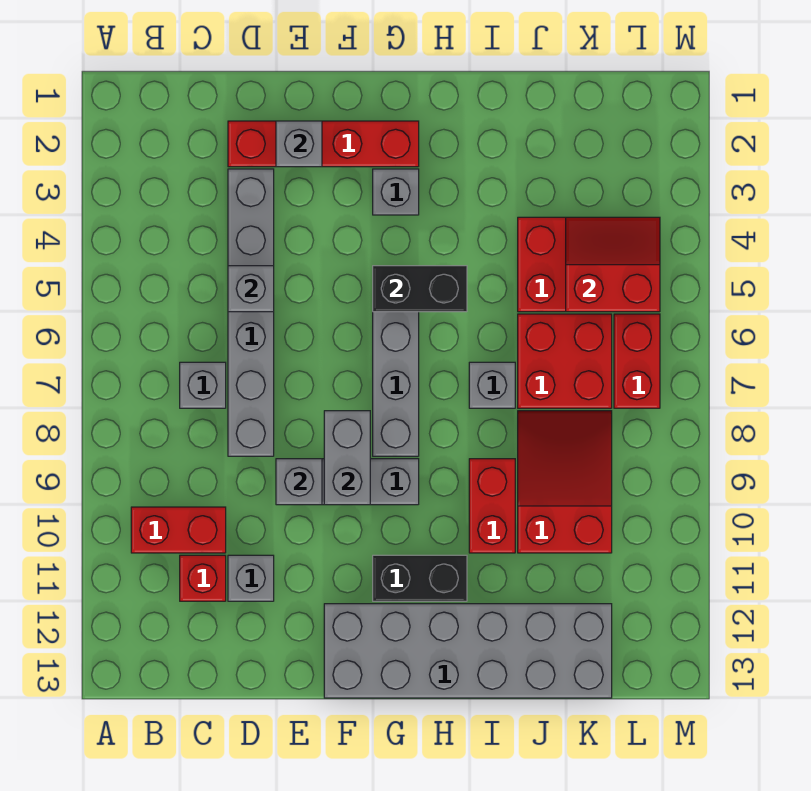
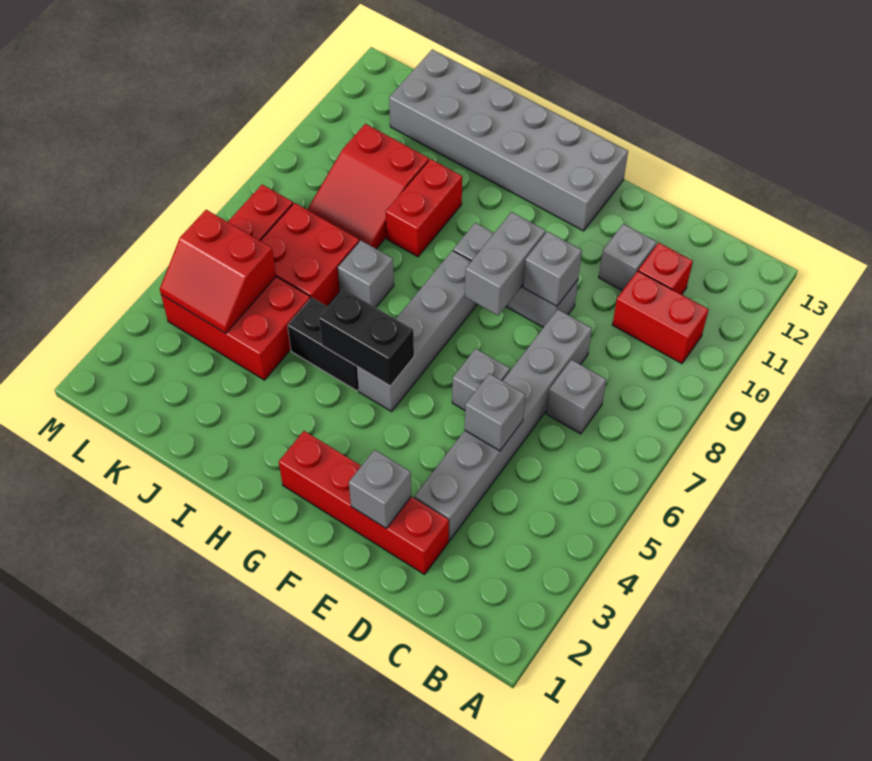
grey 1x1 brick [373,169,419,215] -> grey 1x1 brick moved to [452,349,510,410]
black 1x2 brick [373,555,467,601] -> black 1x2 brick moved to [288,297,359,391]

